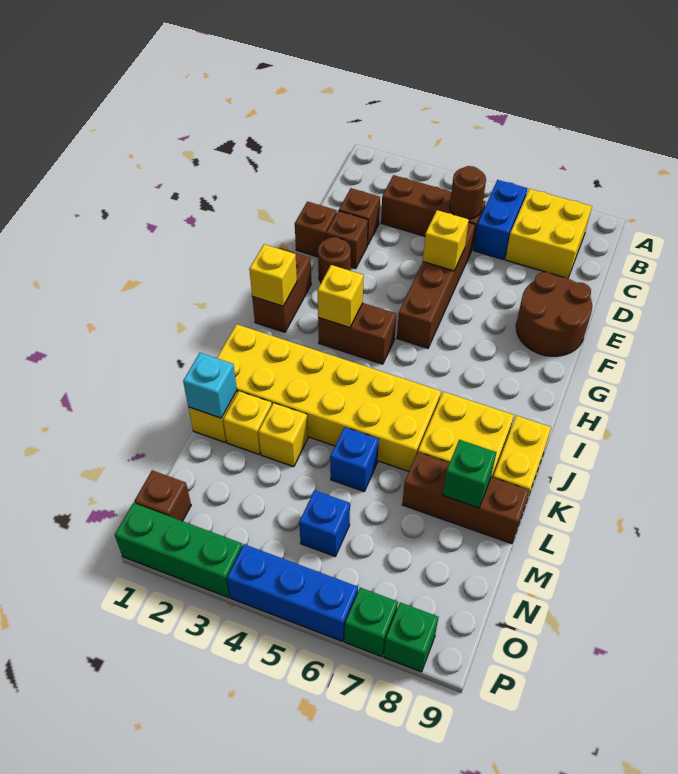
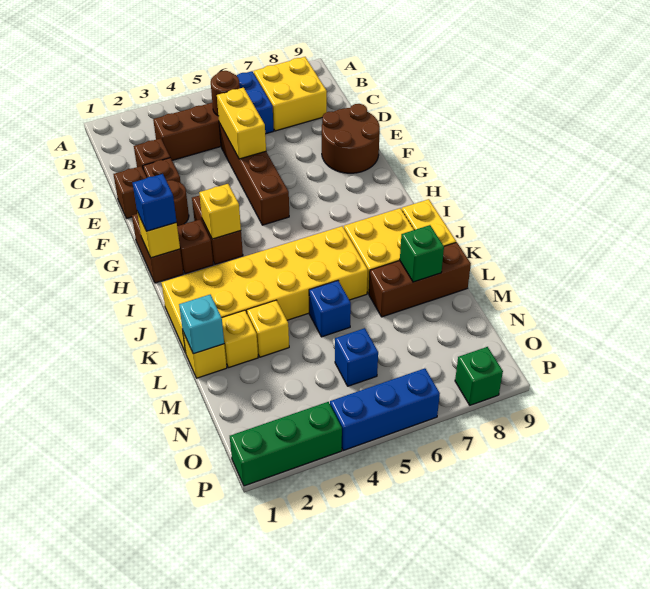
yellow 1x1 brick [423,210,469,271] -> yellow 1x2 brick [217,88,266,159]
none -> blue 1x1 brick [133,174,177,231]
brown 1x2 brick [318,303,396,364] -> brown 1x2 brick turned to [192,195,243,264]
brown 1x1 brick [134,470,191,521] -> brown 1x1 brick moved to [177,219,213,274]
green 1x1 brick [345,588,398,657] -> none

